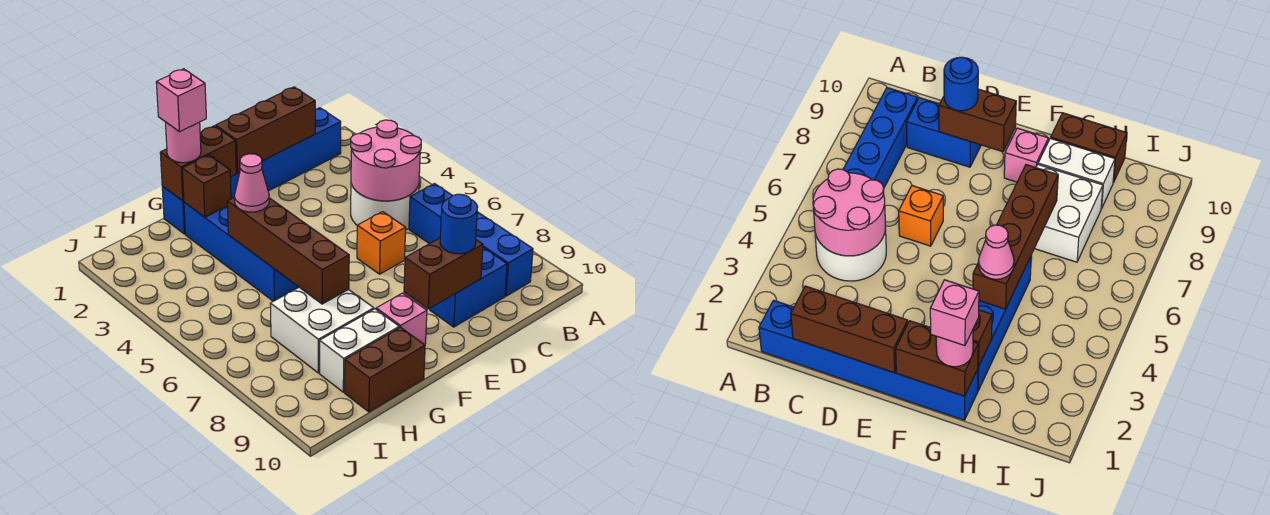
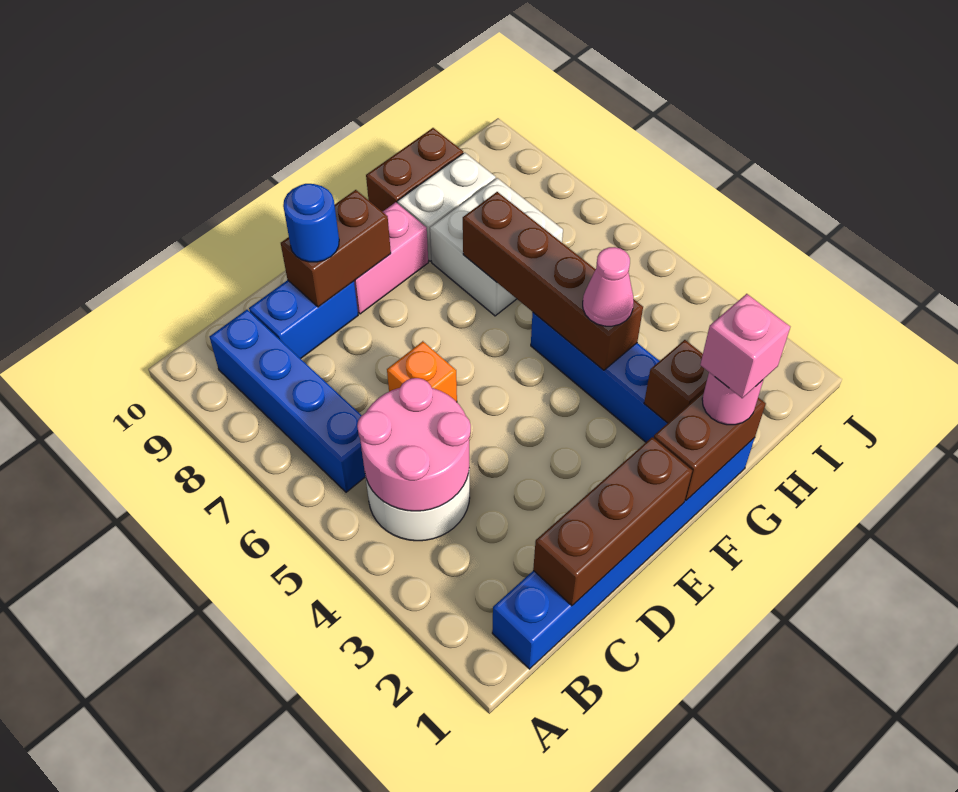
pink 1x1 brick [376,293,427,345] -> pink 1x2 brick [354,202,428,314]

